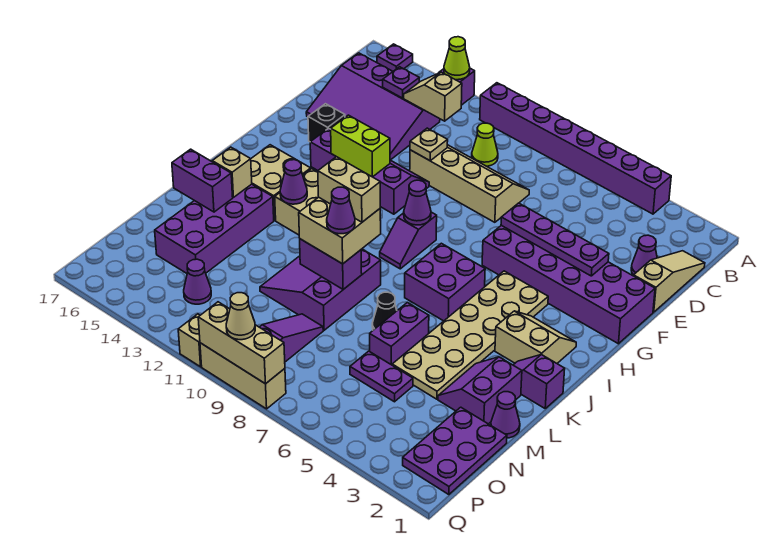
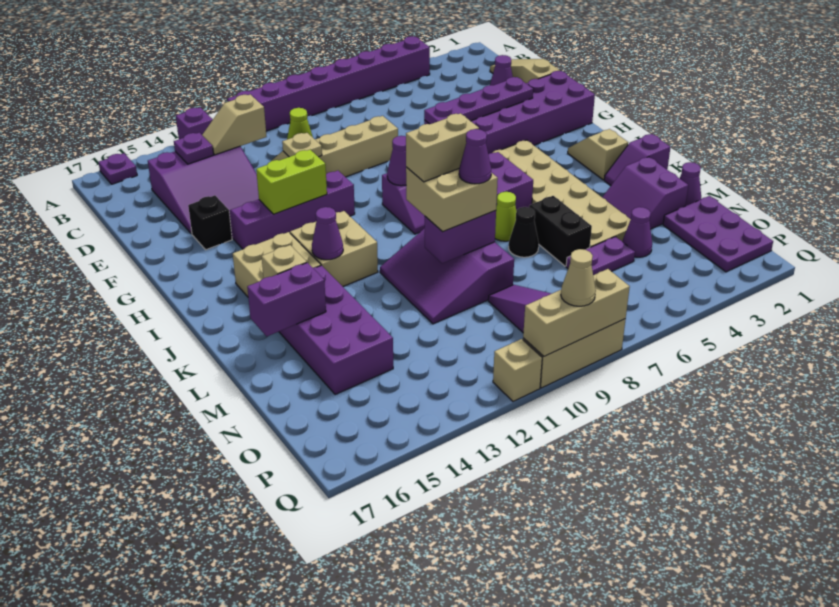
lime 1x1 cone [444,37,470,80] -> lime 1x1 cone moved to [495,192,516,241]
purple 3x4 slope [306,53,440,160] -> purple 3x3 slope [148,146,259,234]
tan 2x2 slope [495,311,576,363] -> tan 1x2 slope [568,129,628,180]
purple 1x2 brick [370,303,429,365] -> black 1x2 brick [529,196,592,266]
purple 1x1 cone [184,259,211,304] -> purple 1x1 cone moved to [622,207,652,257]

